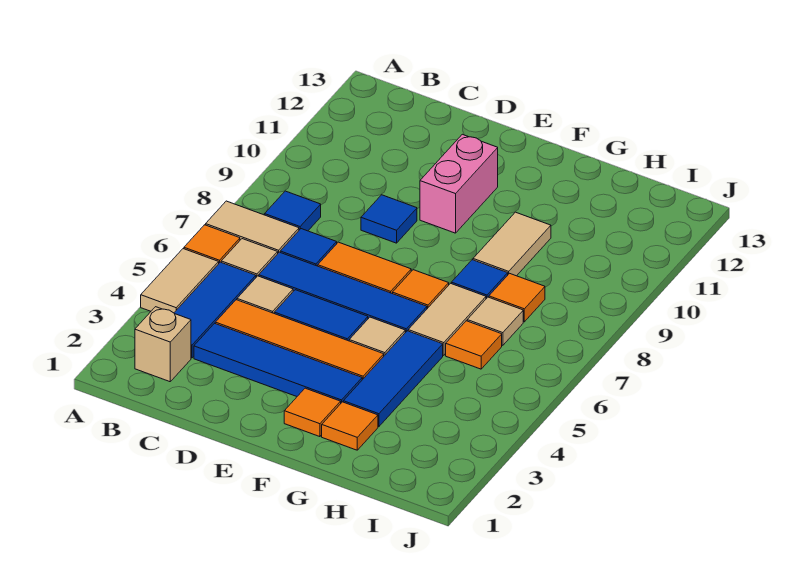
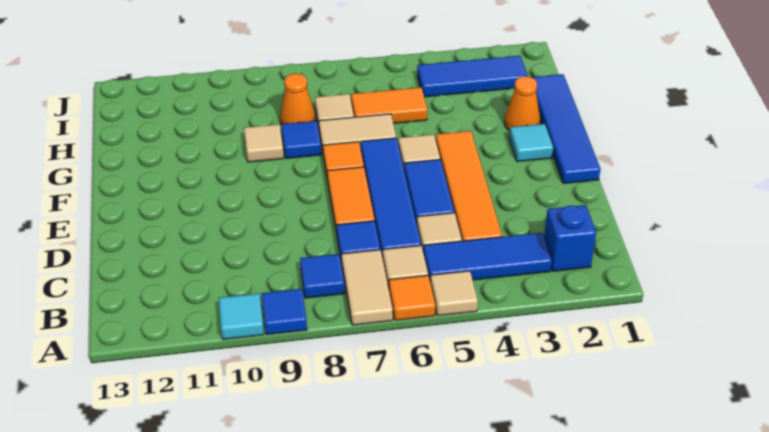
tan 1x2 tile [141,249,219,313] -> tan 1x1 tile [430,271,478,316]
none -> cyan 1x1 tile [219,293,264,339]
tan 1x1 brick [135,307,191,382] -> blue 1x1 brick [544,205,596,271]
blue 1x4 tile [194,323,362,403] -> blue 1x4 tile moved to [531,74,600,183]
blue 1x1 tile [361,195,417,243] -> blue 1x1 tile moved to [262,289,307,335]
pink 1x2 brick [420,134,498,233] -> none
orange 1x1 tile [284,388,341,437] -> cyan 1x1 tile [509,124,553,162]
orange 1x1 tile [322,402,378,450] -> orange 1x1 cone [505,76,540,131]
blue 1x3 tile [343,331,443,427] -> blue 1x3 tile moved to [417,56,528,97]
tan 1x2 tile [473,212,551,276] -> tan 1x1 tile [244,124,284,162]
orange 1x1 tile [446,321,502,369] -> orange 1x2 tile [351,87,427,123]
orange 1x1 tile [489,273,545,322] -> orange 1x1 cone [280,73,315,125]

